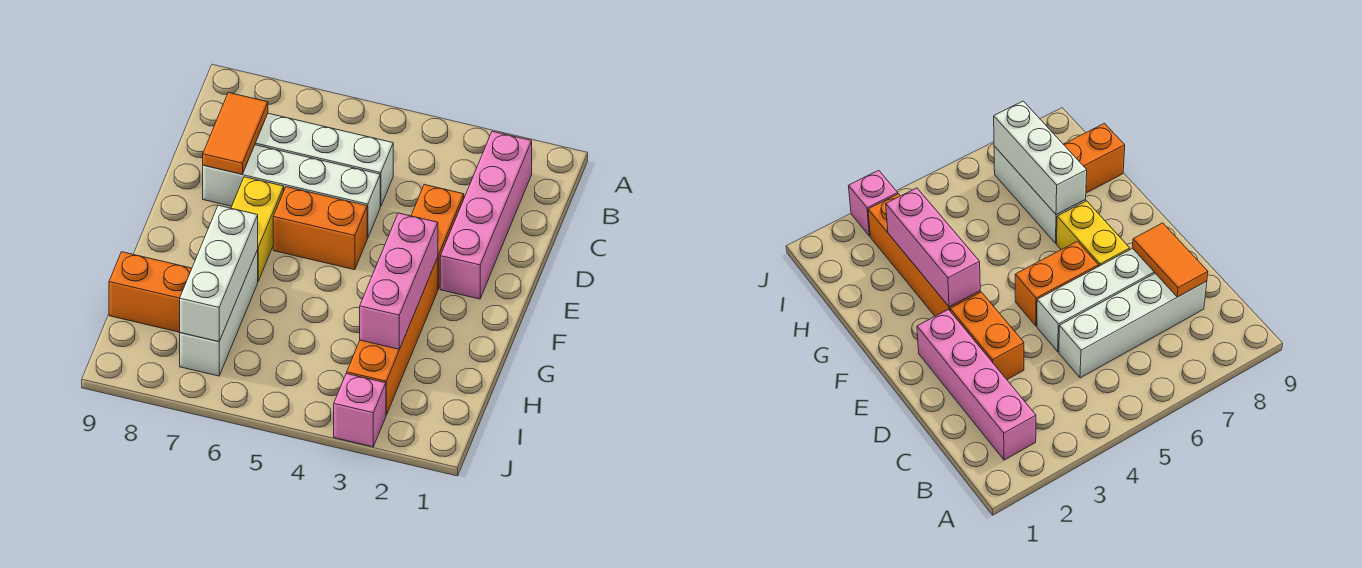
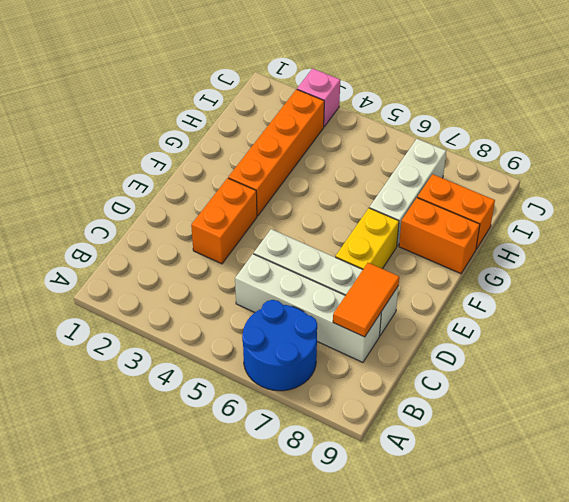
none -> blue 2x2 round brick [242,300,317,391]
pink 1x4 brick [440,131,532,299] -> none
orange 1x2 brick [273,187,367,270] -> orange 1x2 brick moved to [399,198,480,274]
pink 1x3 brick [360,213,438,349] -> none
white 1x3 brick [180,205,258,342] -> none

